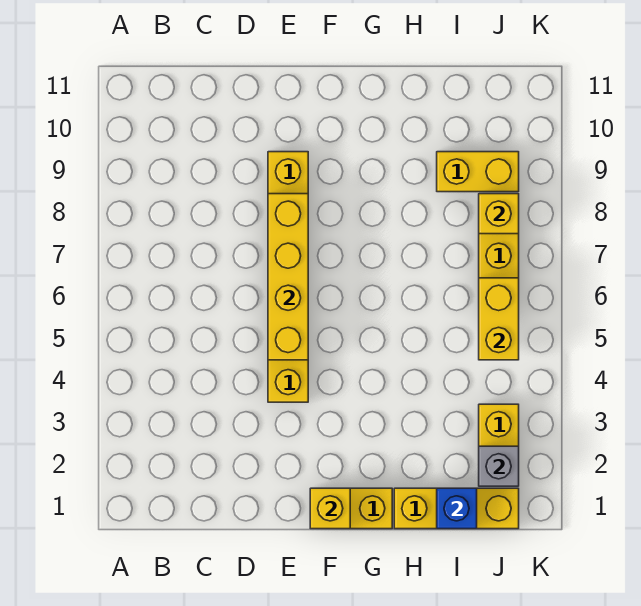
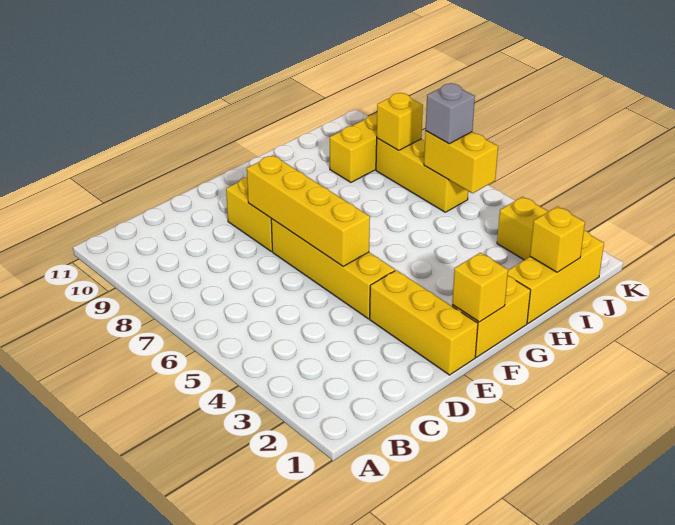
none -> yellow 1x3 brick [370,270,478,375]
blue 1x1 brick [437,488,477,529] -> yellow 1x1 brick [530,206,585,272]
grey 1x1 brick [479,446,519,486] -> grey 1x1 brick moved to [425,83,475,144]

